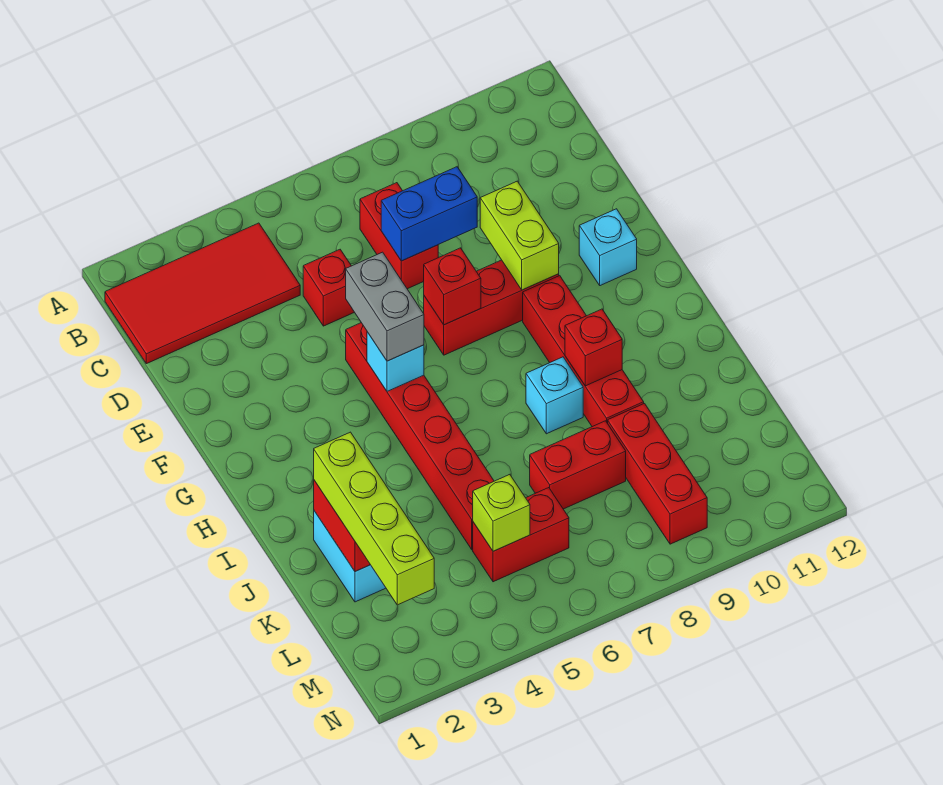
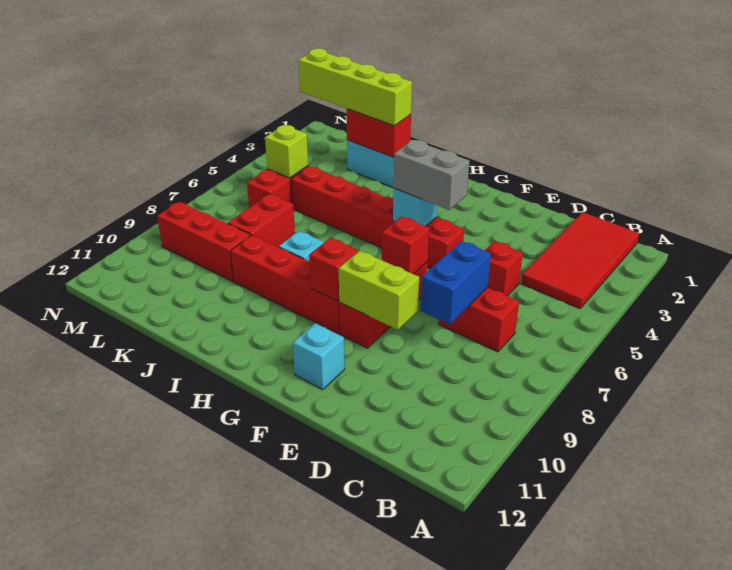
red 1x1 brick [565,309,622,386] -> red 1x1 brick moved to [309,238,358,301]

